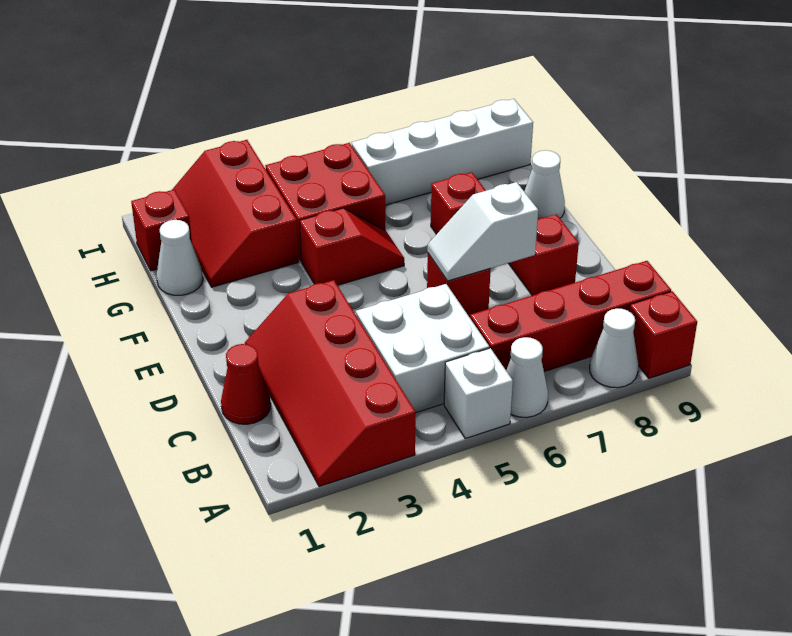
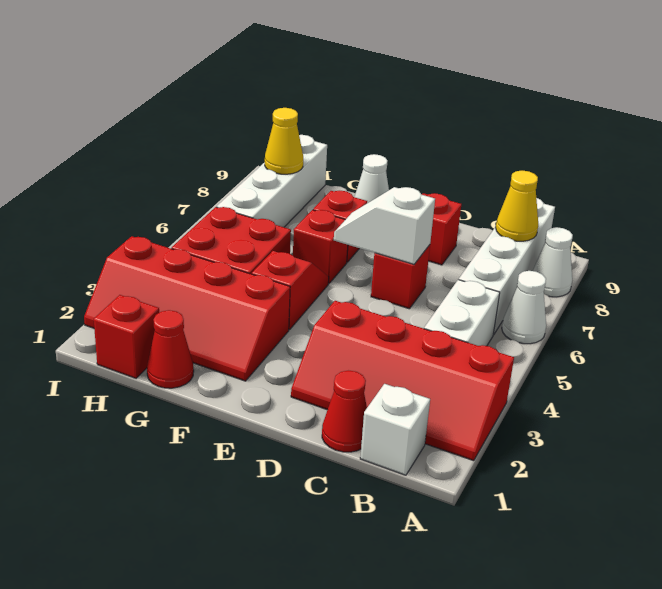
white 1x1 brick [444,348,513,438] -> white 1x1 brick moved to [360,384,430,475]
red 1x1 brick [629,291,697,378] -> red 1x1 brick moved to [293,210,348,284]
white 2x2 brick [356,284,489,413] -> white 1x2 brick [424,280,500,346]
red 1x4 brick [470,261,671,372] -> white 1x4 brick [459,198,555,335]
none -> yellow 1x1 cone [496,171,538,241]
white 1x2 slope [428,182,538,281] -> white 1x2 slope turned to [334,187,435,264]
white 1x1 cone [156,220,203,295] -> red 1x1 cone [147,310,194,388]
red 2x3 slope [172,140,299,287] -> red 2x4 slope [84,236,290,381]
none -> yellow 1x1 cone [265,108,303,174]

